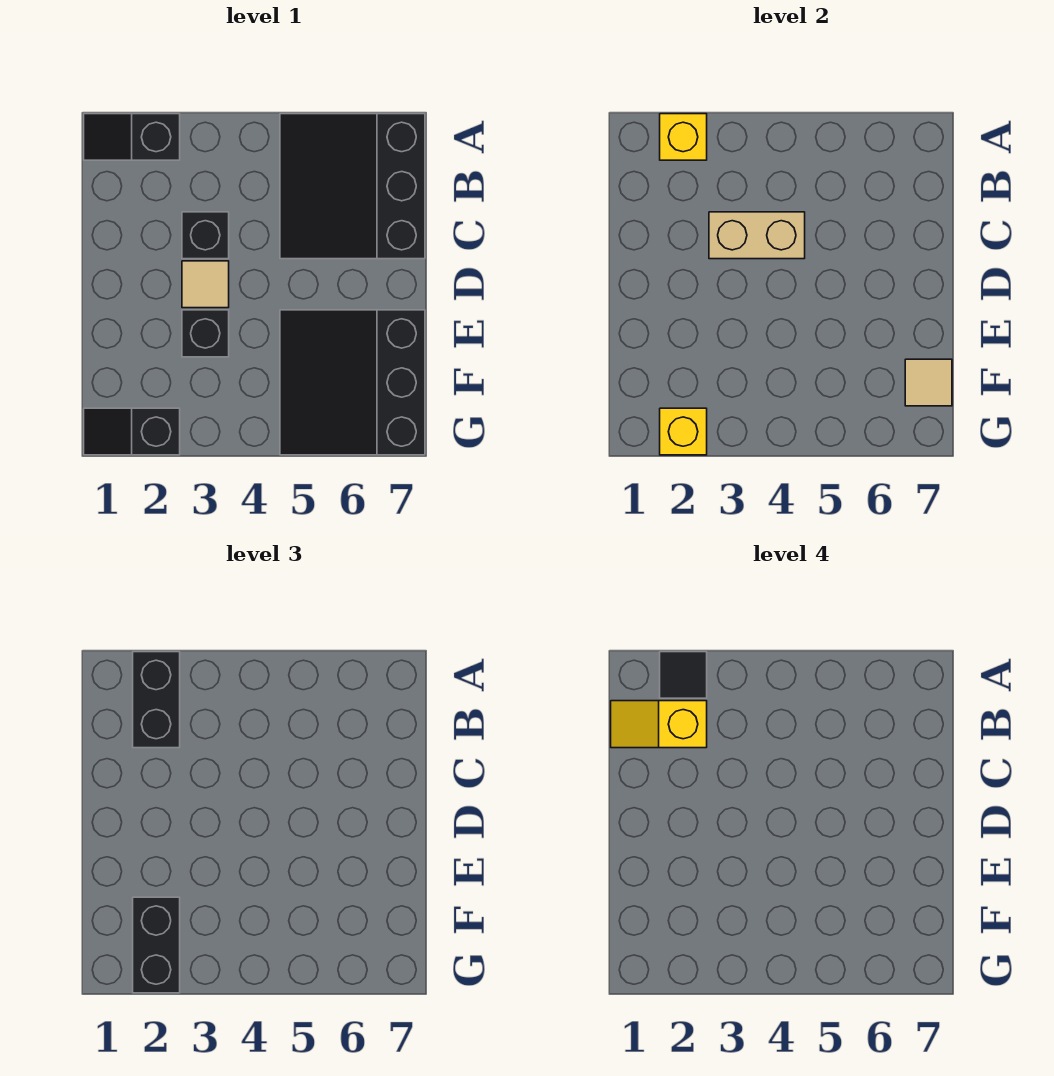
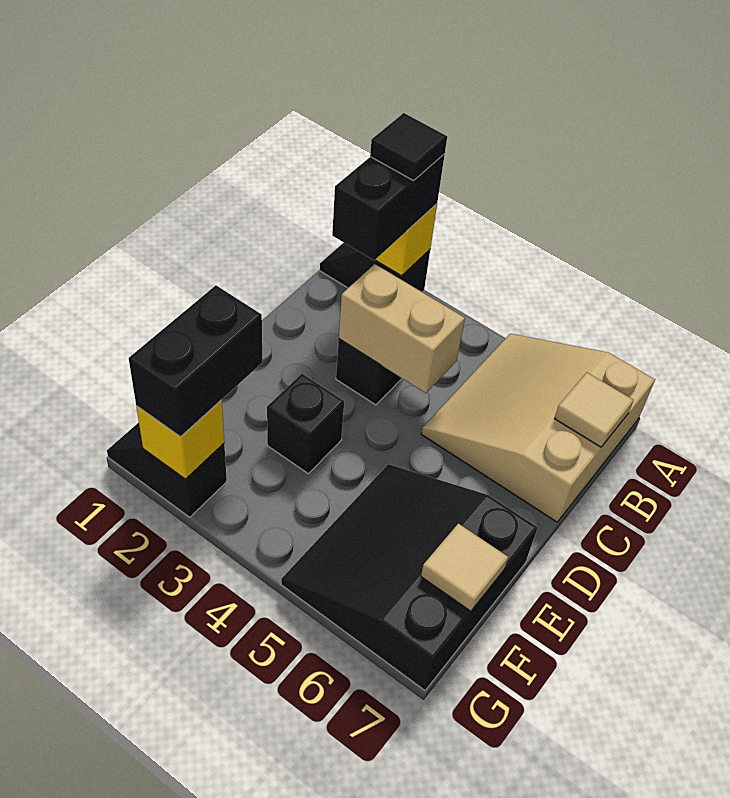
black 3x3 slope [280,114,425,259] -> tan 3x3 slope [421,334,655,522]
yellow 1x2 slope [611,701,707,748] -> none
tan 1x1 tile [182,261,229,308] -> tan 1x1 tile moved to [554,373,633,447]

